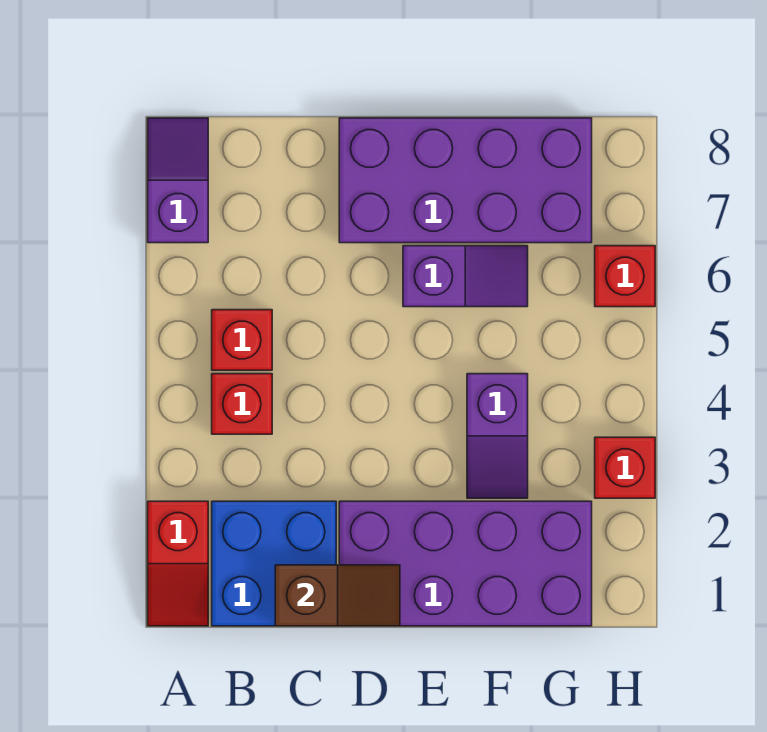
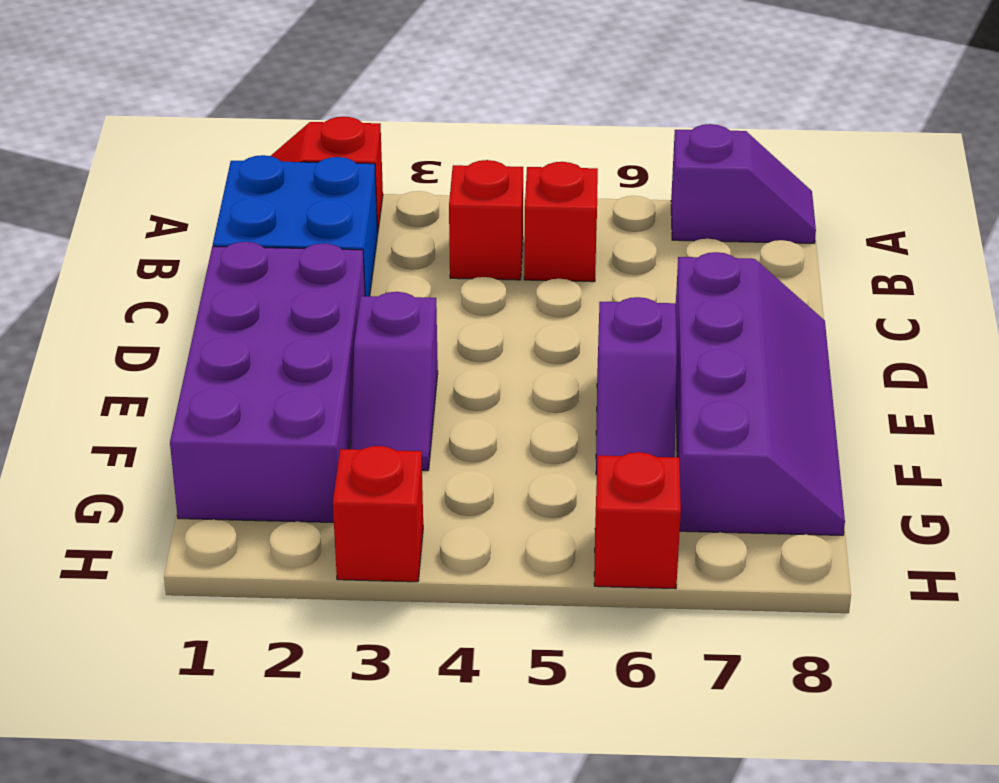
brown 1x2 slope [275,565,400,626] -> none
purple 2x4 brick [339,118,592,243] -> purple 2x4 slope [676,252,845,535]
purple 1x2 slope [467,374,528,498] -> purple 1x2 slope turned to [351,292,438,471]

